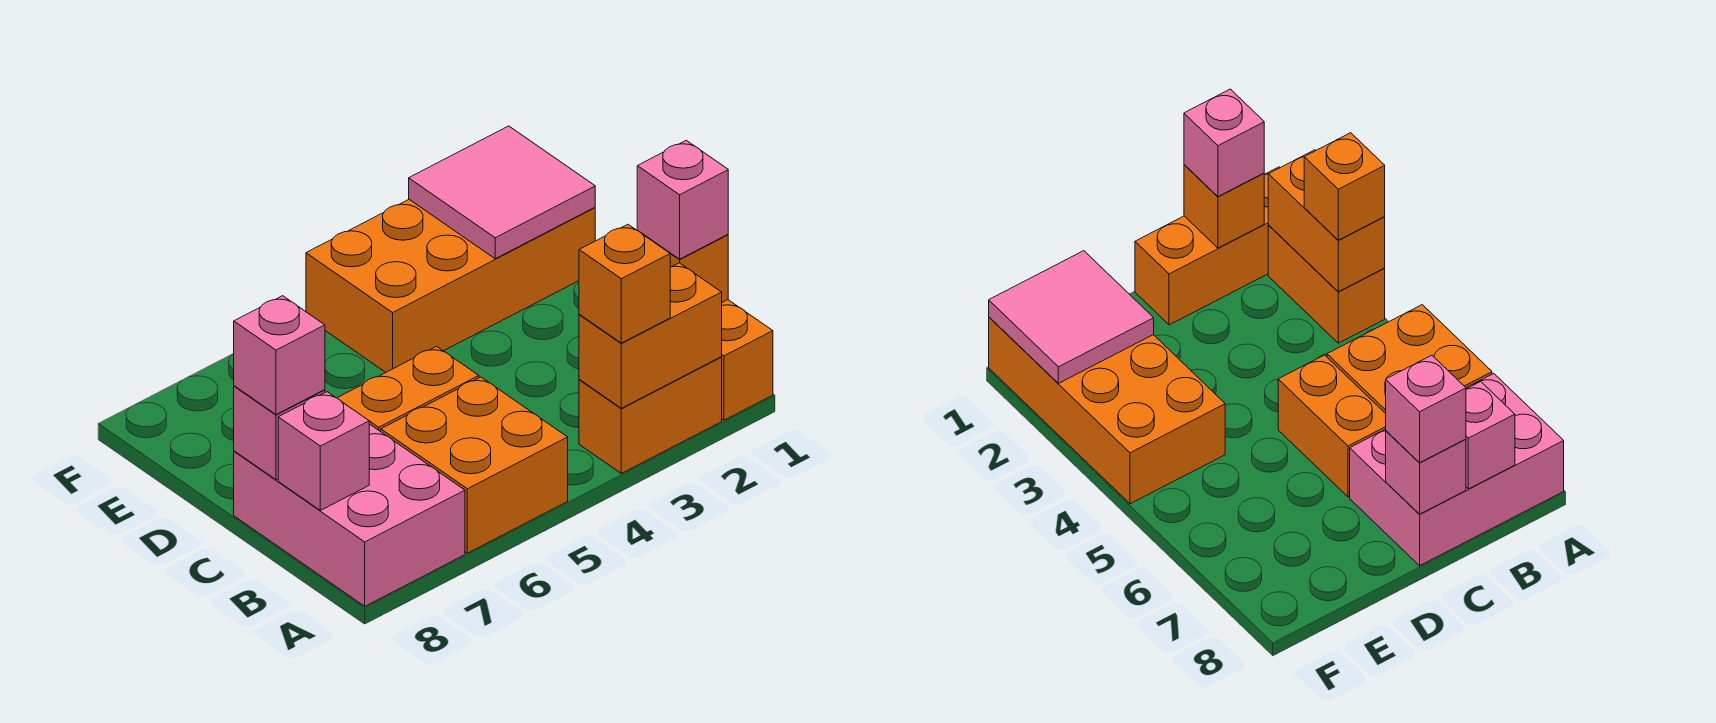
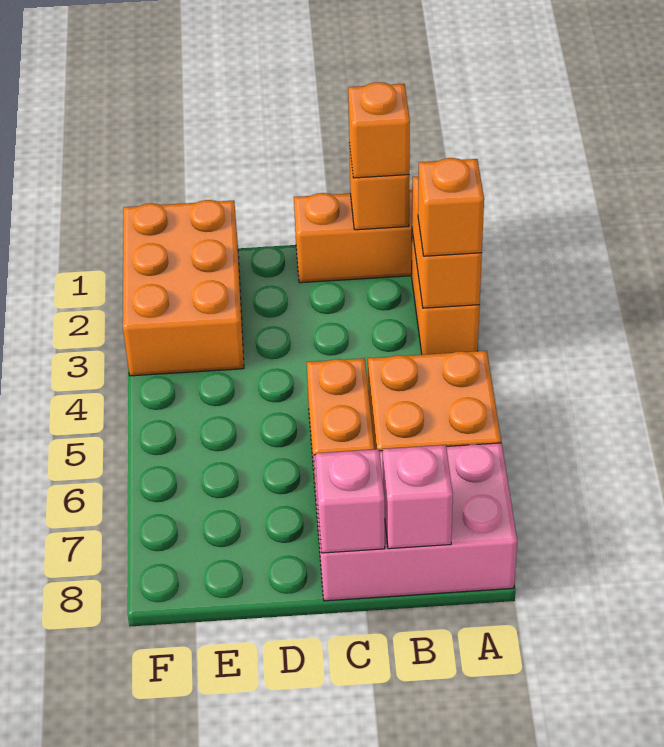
pink 1x1 brick [637,140,728,259] -> orange 1x1 brick [348,82,410,178]
pink 1x1 brick [234,296,325,415] -> none
orange 2x4 brick [306,200,595,372] -> orange 2x3 brick [123,200,244,376]
pink 2x2 tile [409,126,595,259] -> none

